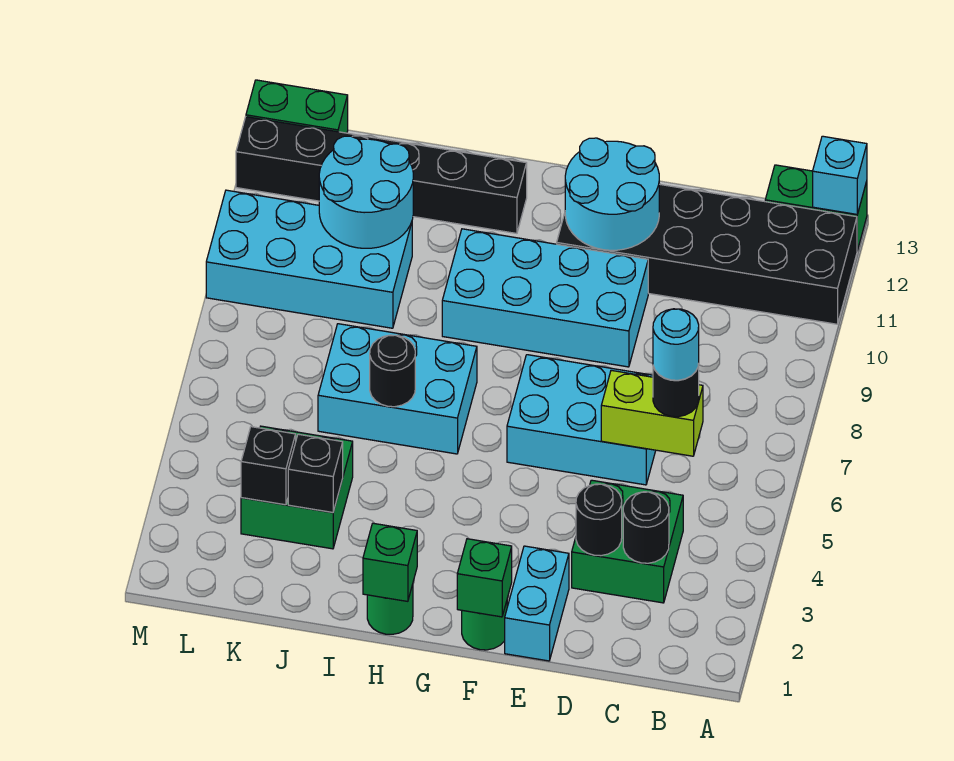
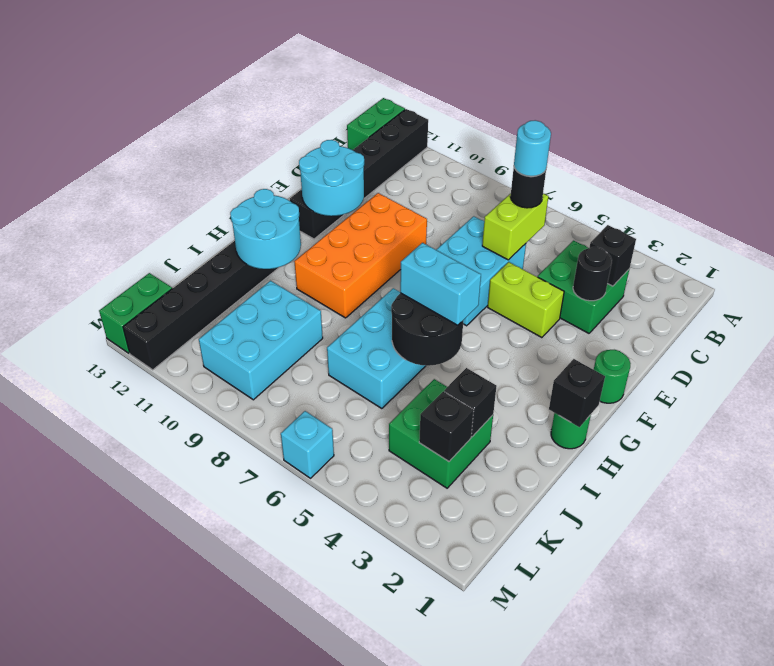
black 2x6 brick [557,184,857,324] -> black 1x6 brick [290,109,428,239]
cyan 1x1 brick [813,136,867,214] -> cyan 1x1 brick moved to [281,411,334,478]
black 1x1 round brick [623,492,669,563] -> black 1x1 brick [589,225,636,286]
cyan 1x2 brick [505,546,569,661] -> cyan 1x2 brick moved to [400,243,481,325]
none -> lime 1x2 brick [488,262,564,338]
cyan 2x4 brick [442,229,648,367] -> orange 2x4 brick [294,193,427,318]
green 1x1 brick [457,539,512,617] -> none
green 1x1 brick [363,523,417,601] -> black 1x1 brick [549,359,605,427]
black 1x1 round brick [370,335,415,407] -> black 2x2 round brick [391,293,463,366]
cyan 2x4 brick [206,190,412,328] -> cyan 2x3 brick [199,281,323,400]
cyan 2x2 round brick [319,136,413,248] -> cyan 2x2 round brick moved to [230,189,301,269]

